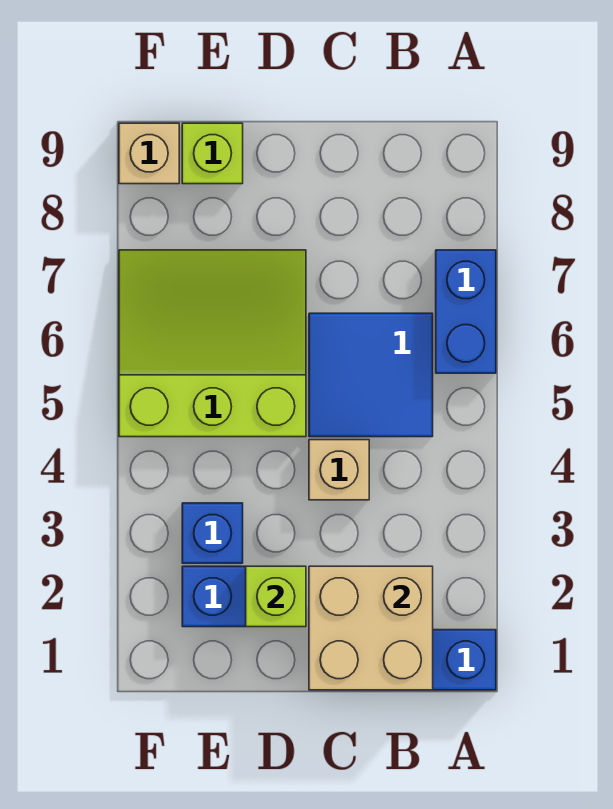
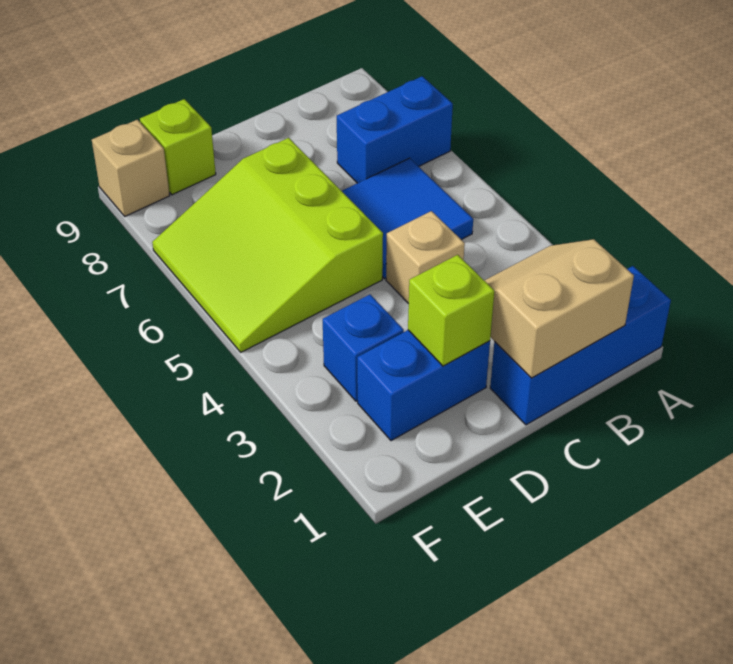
blue 1x2 brick [436,250,496,373] -> blue 1x2 brick turned to [337,76,453,183]
tan 2x2 brick [309,566,433,690] -> tan 2x2 slope [484,239,634,378]
lime 3x3 slope [119,250,306,437] -> lime 3x3 slope turned to [152,138,383,352]

